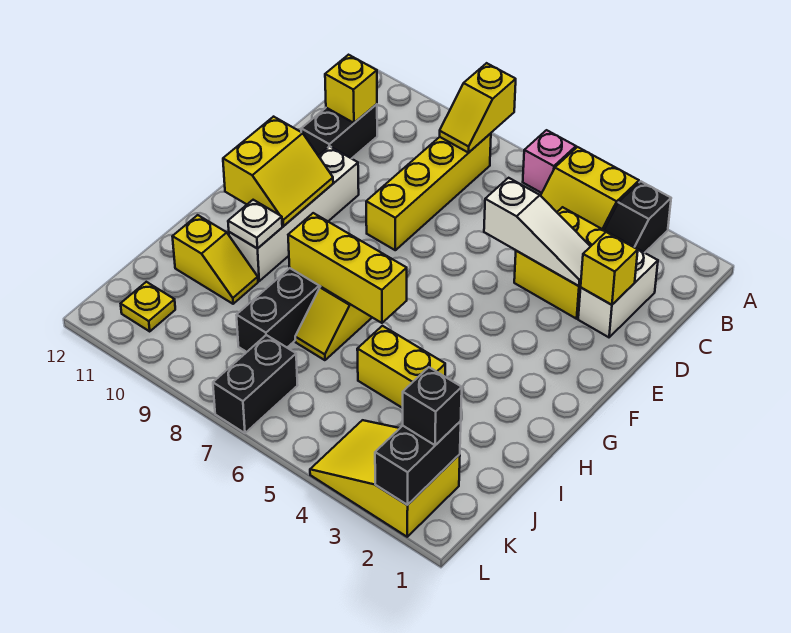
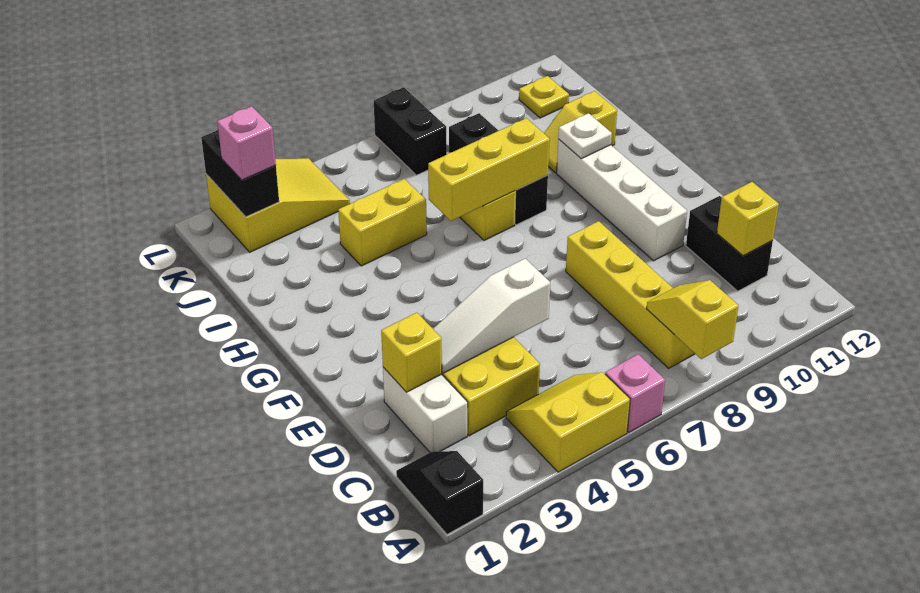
black 1x2 slope [604,181,671,253] -> black 1x2 slope moved to [396,451,483,534]
yellow 2x2 slope [223,117,333,226] -> none
black 1x1 brick [403,367,462,445] -> pink 1x1 brick [217,106,276,180]

